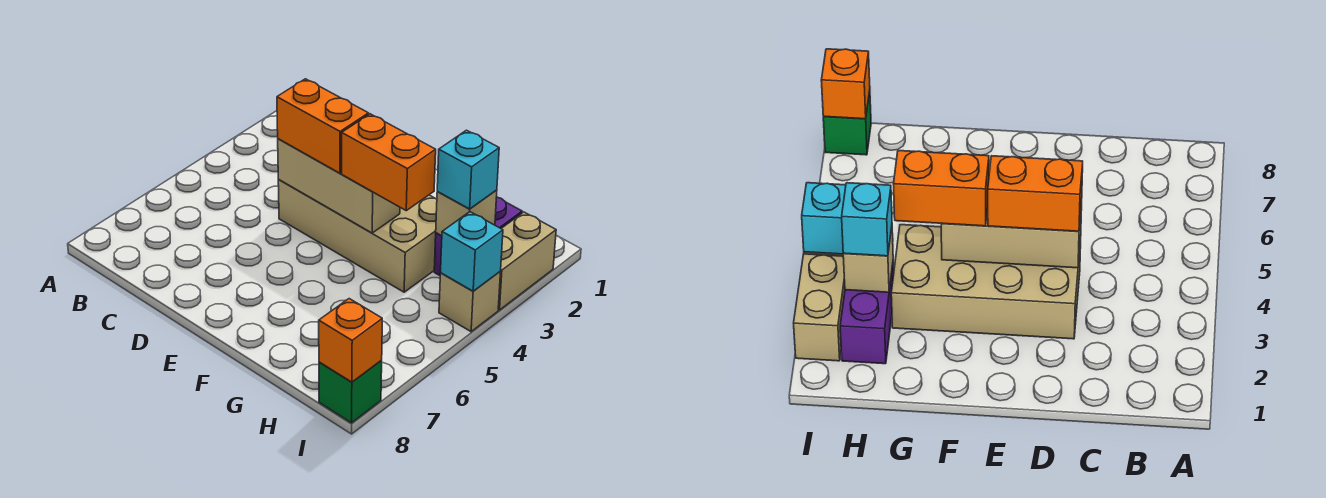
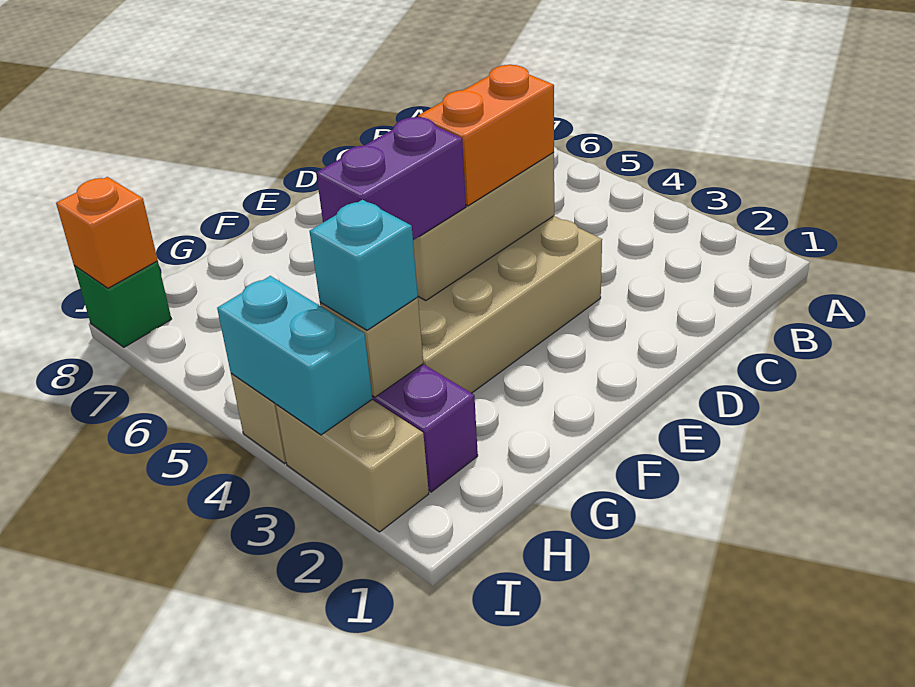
orange 1x2 brick [342,114,436,211] -> purple 1x2 brick [316,117,466,240]
cyan 1x1 brick [441,212,503,291] -> cyan 1x2 brick [217,276,372,435]

